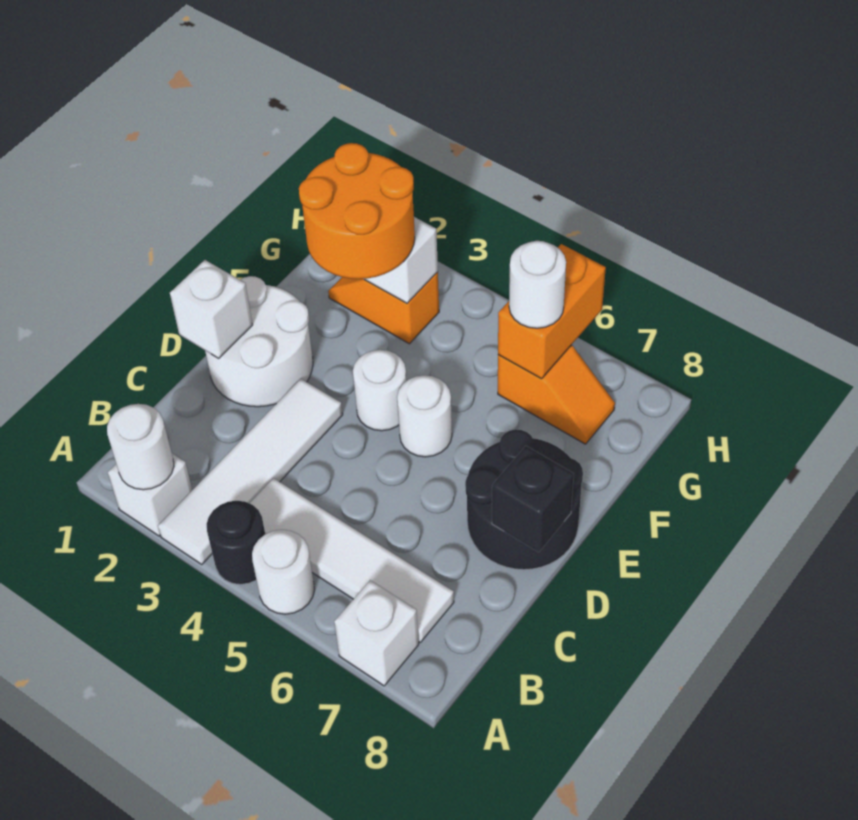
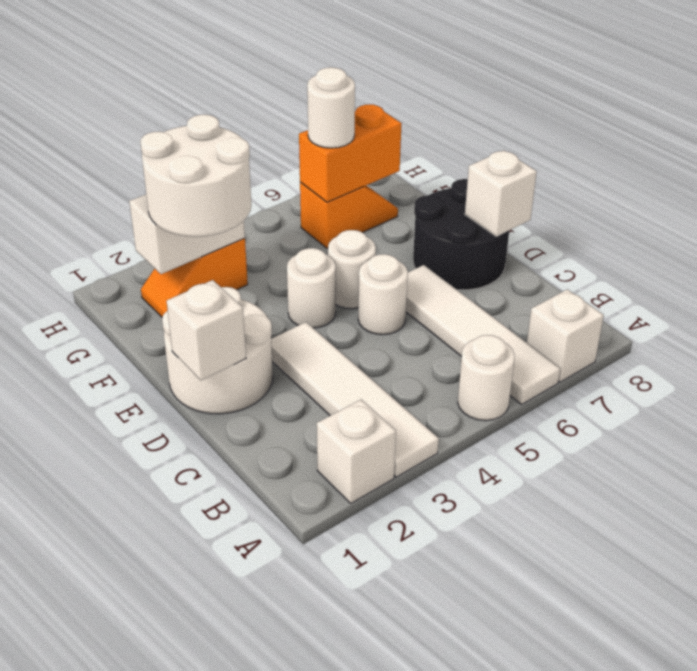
white 1x1 round brick [107,404,174,490] -> white 1x1 round brick moved to [358,254,408,335]
black 1x1 round brick [207,501,265,584] -> none
white 1x4 tile [250,478,454,642] -> white 1x4 tile turned to [406,265,560,405]
black 1x1 brick [492,446,574,552] -> white 1x1 brick [465,150,537,237]
orange 2x2 round brick [299,143,415,279] -> white 2x2 round brick [140,114,251,237]
orange 1x2 brick [498,244,606,379] -> orange 1x2 brick turned to [299,104,402,202]

